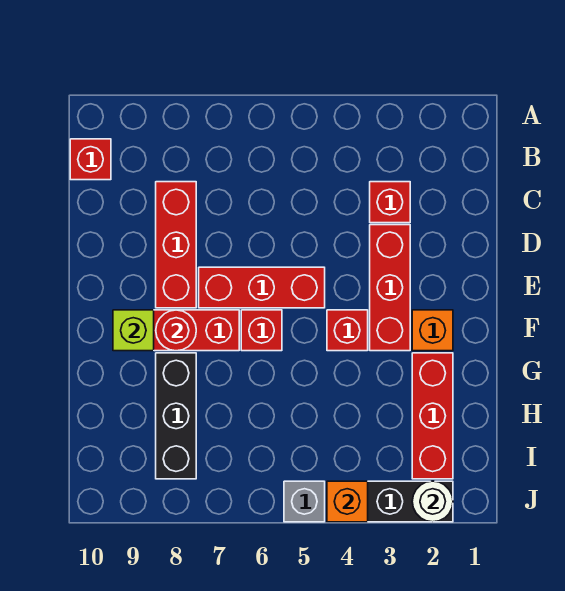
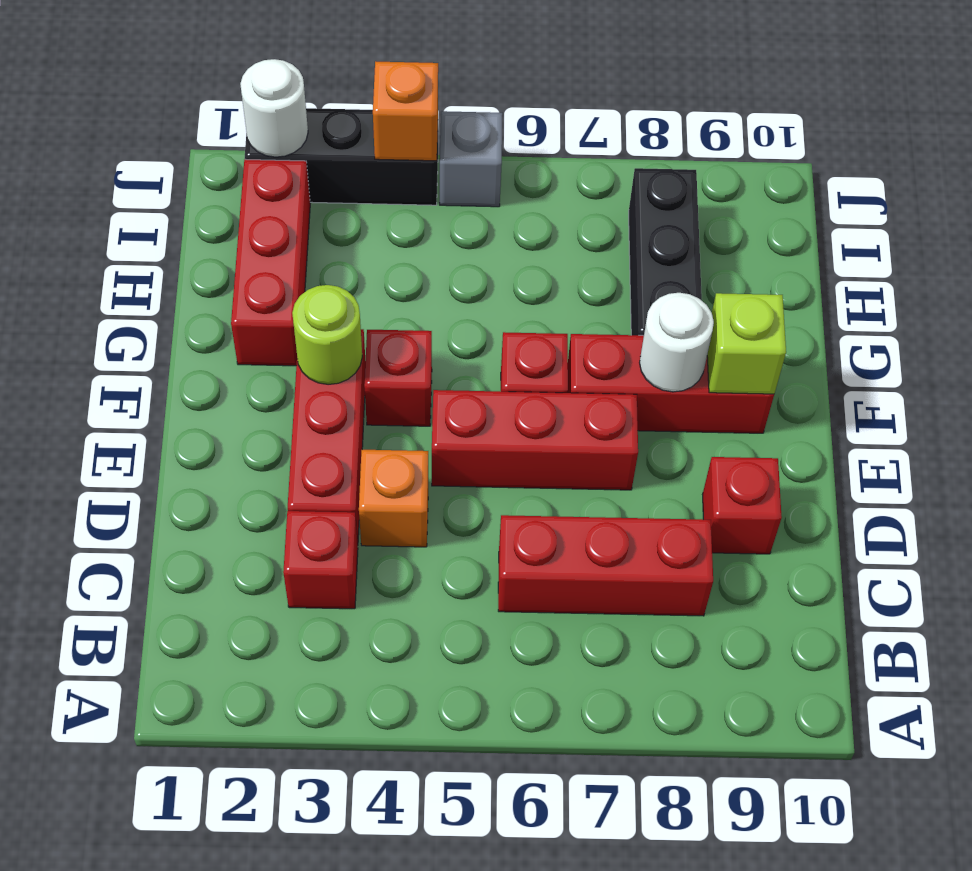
red 1x1 brick [70,139,111,180] -> red 1x1 brick moved to [703,457,782,554]
red 1x3 brick [156,182,196,308] -> red 1x3 brick turned to [498,515,713,616]
orange 1x1 brick [412,310,453,351] -> orange 1x1 brick moved to [359,450,428,547]
none -> lime 1x1 round brick [292,285,362,384]
red 1x1 round brick [156,310,196,351] -> white 1x1 round brick [640,293,714,392]

